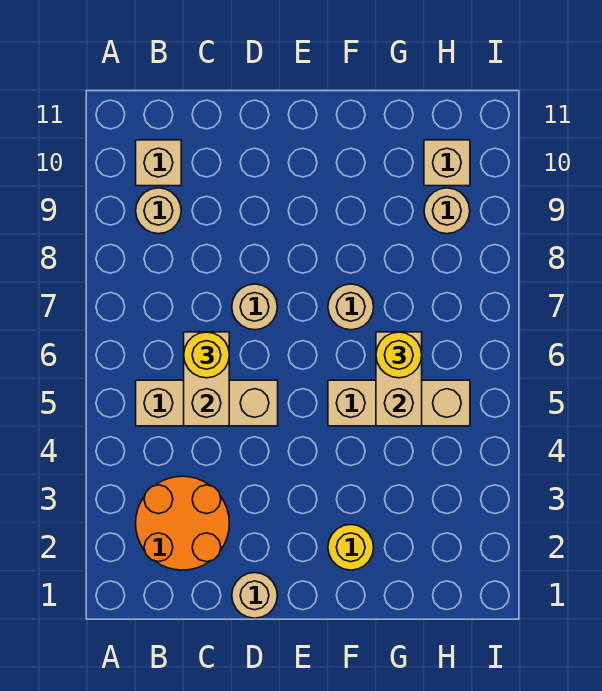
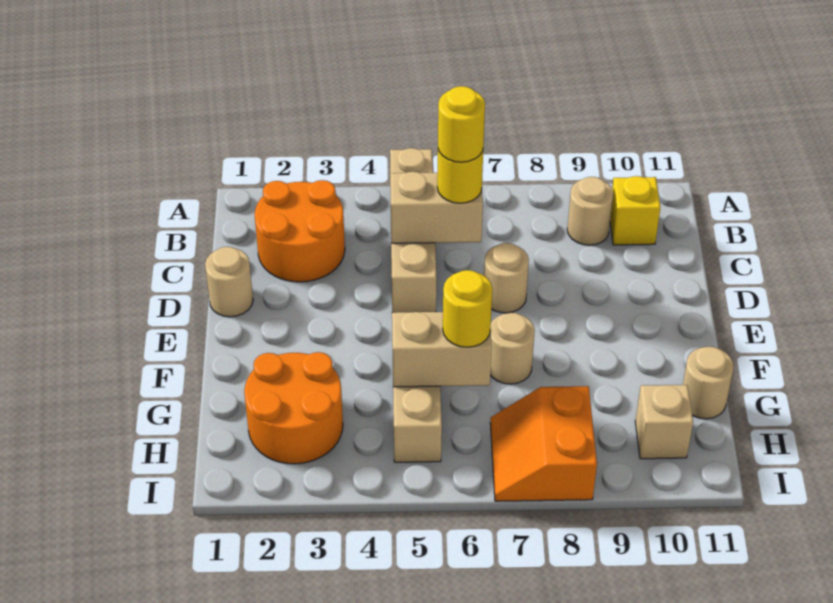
tan 1x3 brick [136,380,278,426] -> tan 1x4 brick [390,148,436,313]
tan 1x1 brick [136,140,181,186] -> yellow 1x1 brick [610,176,660,245]
yellow 1x1 round brick [328,525,374,570] -> yellow 1x1 round brick moved to [438,86,485,162]
none -> orange 2x2 round brick [244,352,343,464]
none -> orange 2x2 slope [490,386,597,501]
tan 1x1 round brick [424,188,470,234] -> tan 1x1 round brick moved to [683,347,733,419]

